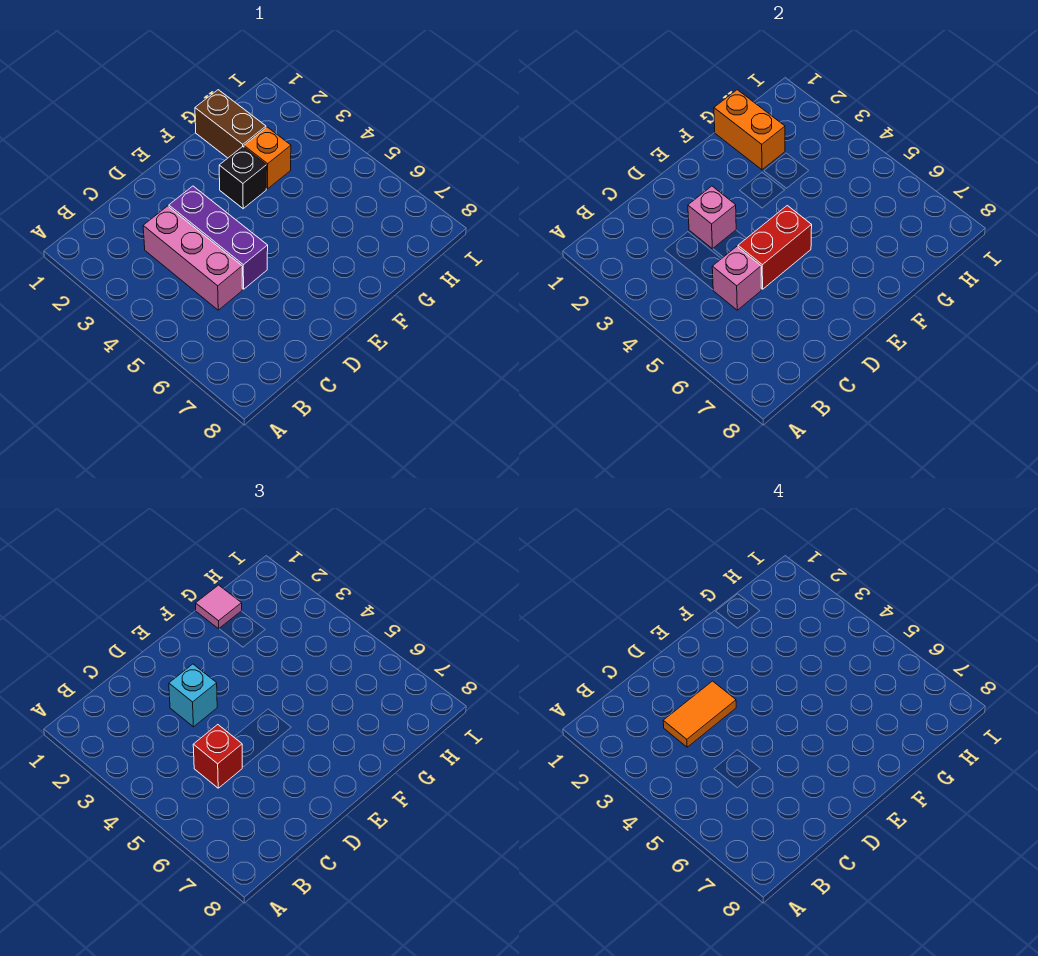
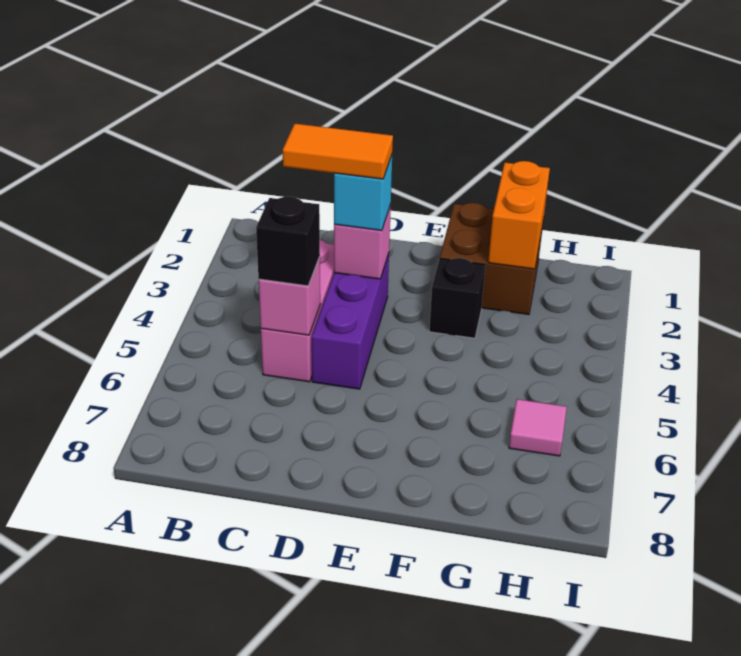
red 1x1 brick [193,725,242,788] -> black 1x1 brick [256,197,320,286]
red 1x2 brick [738,206,812,289] -> none
brown 1x2 brick [195,90,266,158] -> brown 2x2 brick [440,203,544,315]
pink 1x1 tile [196,585,242,629] -> pink 1x1 tile moved to [509,399,567,456]
orange 1x1 brick [244,127,291,189] -> none

